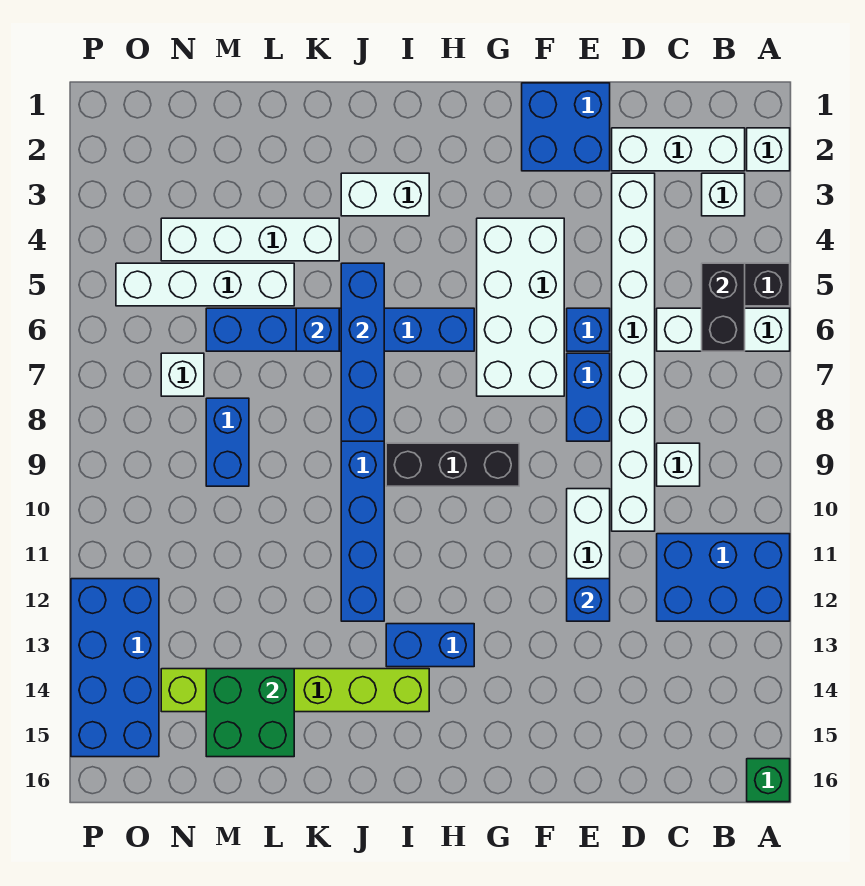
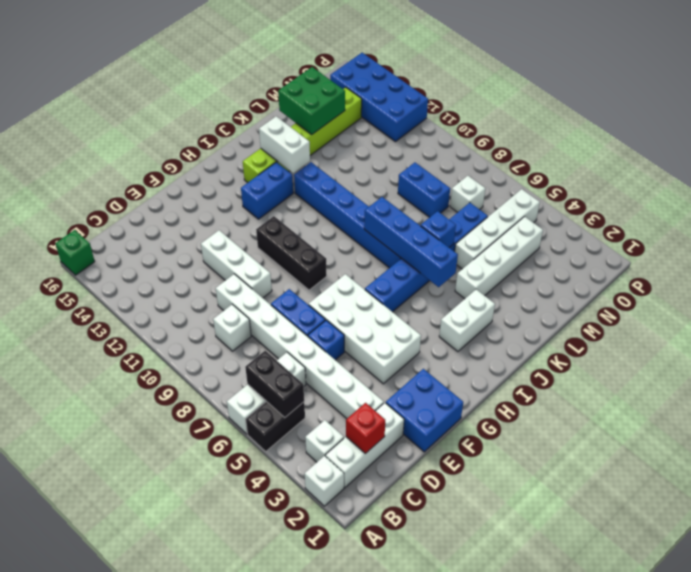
blue 2x3 brick [657,534,790,621] -> none
none -> red 1x1 brick [346,403,385,454]
blue 1x1 brick [567,579,610,621] -> none
black 1x3 brick [386,443,519,486] -> black 1x3 brick turned to [256,216,327,290]
none -> white 1x2 brick [259,116,310,173]

